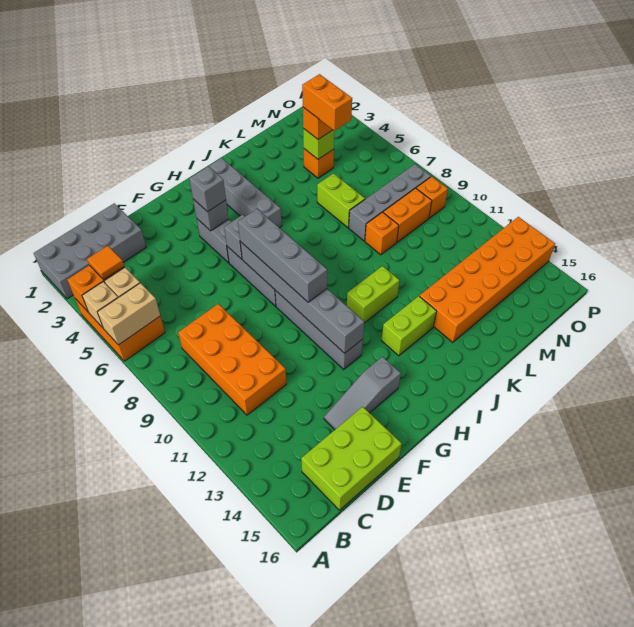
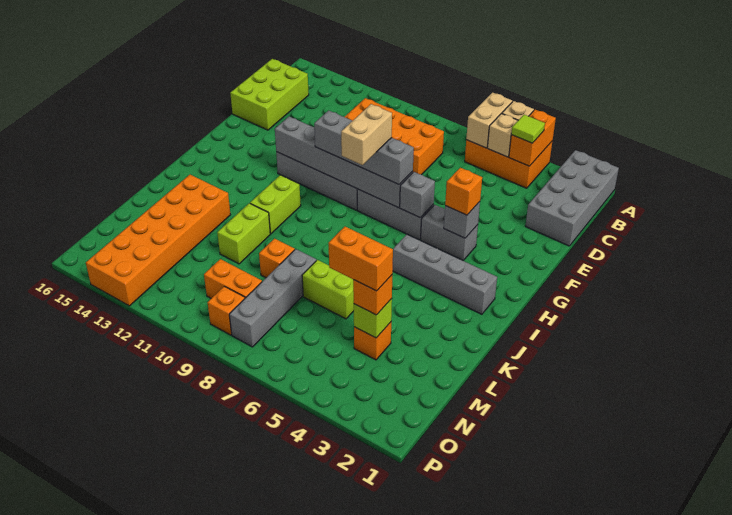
orange 1x1 tile [87,246,124,280] -> lime 1x1 tile [511,115,545,143]
grey 1x3 slope [324,357,401,430] -> none
grey 1x1 brick [189,166,226,212] -> orange 1x1 brick [445,168,482,215]
none -> tan 1x2 brick [341,104,392,165]
lime 1x2 brick [382,296,437,356] -> lime 1x2 brick moved to [217,203,270,264]
orange 1x2 brick [383,188,432,242] -> orange 1x2 brick turned to [204,259,262,298]

